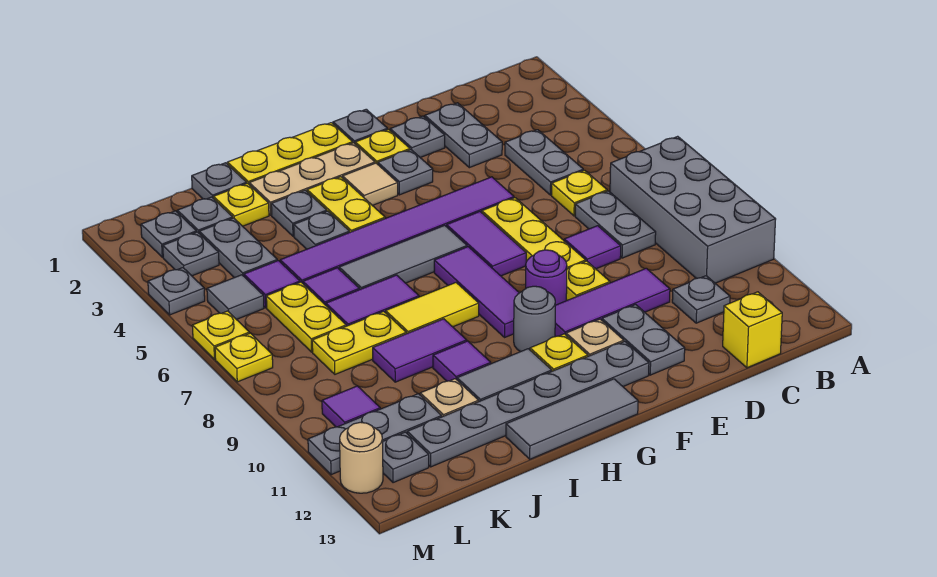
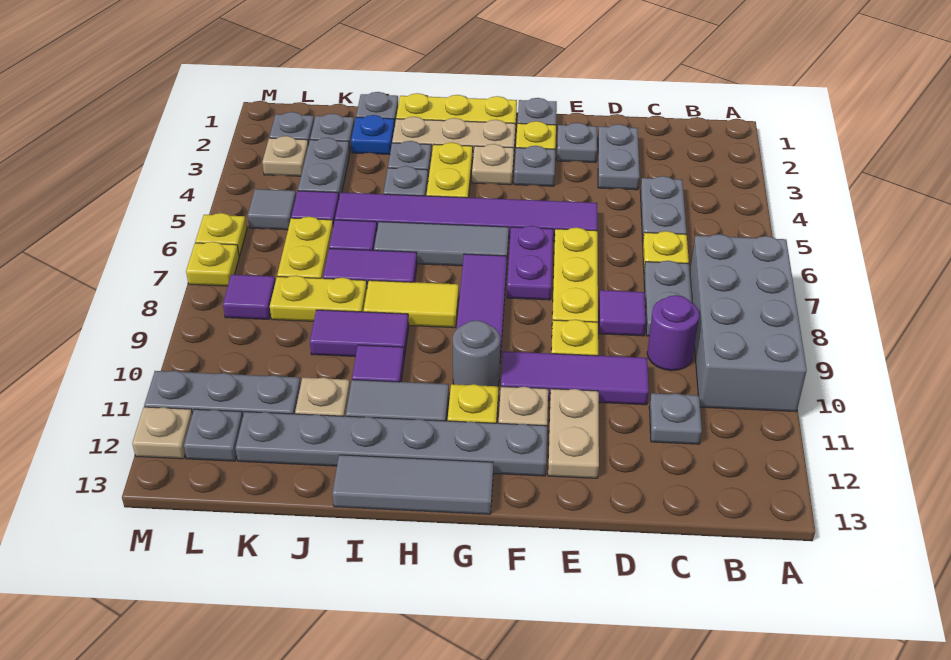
yellow 1x1 brick [723,292,782,368] -> none
grey 1x2 plate [602,305,685,375] -> tan 1x2 plate [548,389,599,478]
purple 1x2 tile [447,212,526,276] -> purple 1x2 plate [507,226,553,300]
purple 1x1 round brick [526,250,567,305] -> purple 1x1 round brick moved to [647,295,699,371]
tan 1x1 tile [343,163,398,206] -> tan 1x1 plate [472,144,514,185]
yellow 1x1 plate [213,183,269,226] -> blue 1x1 plate [351,115,395,154]
grey 1x1 plate [163,232,219,276] -> tan 1x1 plate [262,136,308,176]
purple 1x1 tile [322,386,380,427] -> purple 1x1 tile moved to [223,275,275,319]
grey 1x1 plate [148,268,205,315] -> none
tan 1x1 round brick [340,422,383,493] -> tan 1x1 plate [132,407,192,459]

